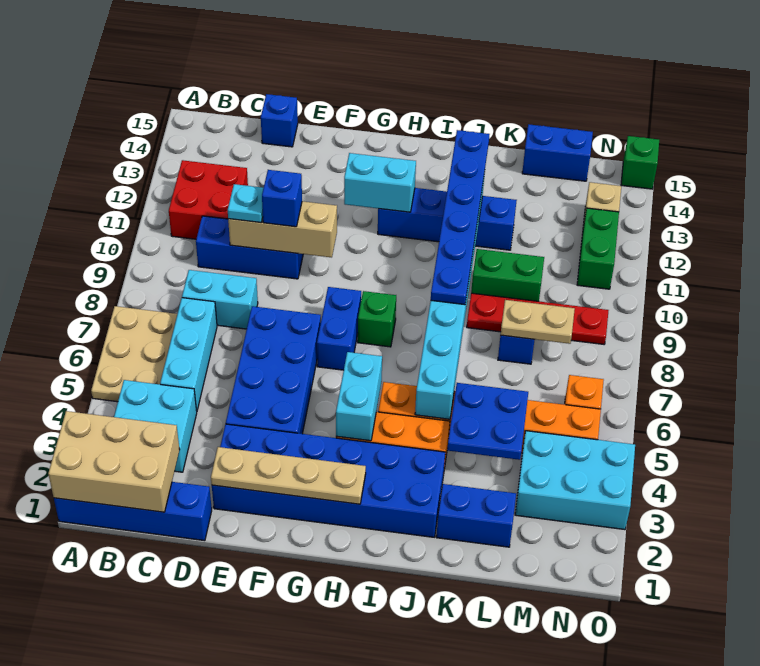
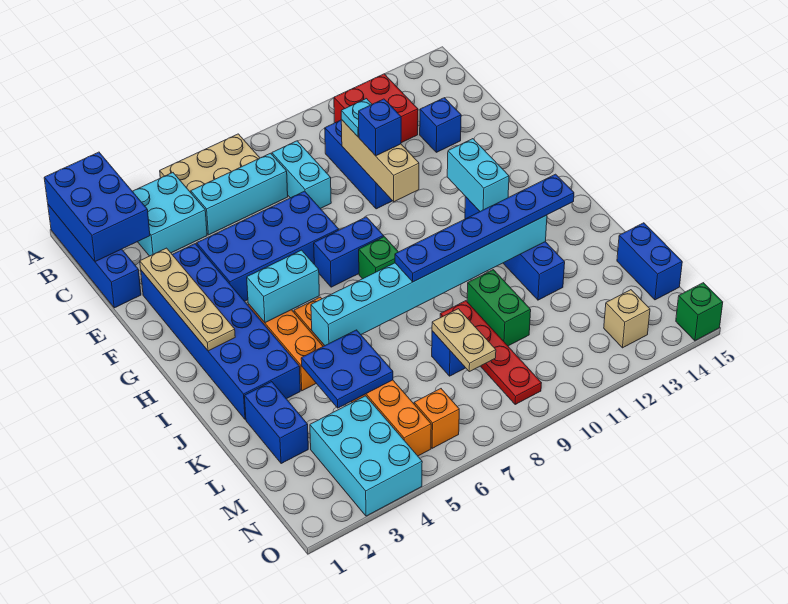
tan 2x3 brick [48,411,180,512] -> blue 2x3 brick [44,152,150,262]
blue 1x1 brick [261,94,298,147] -> blue 1x1 brick moved to [420,98,461,152]
green 1x2 brick [577,208,619,289] -> none

